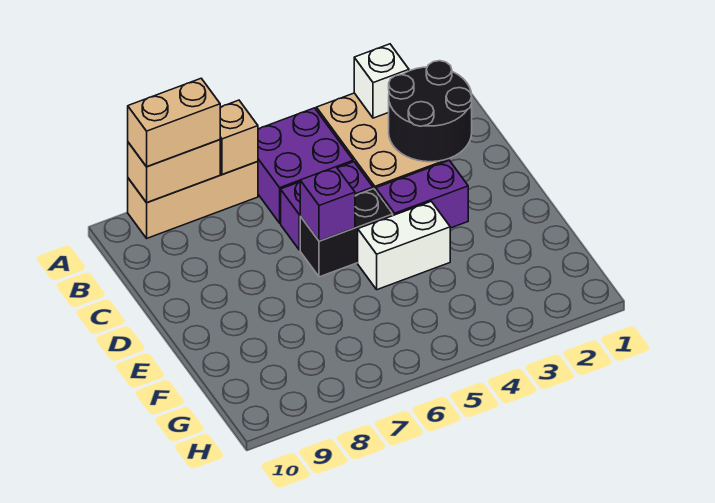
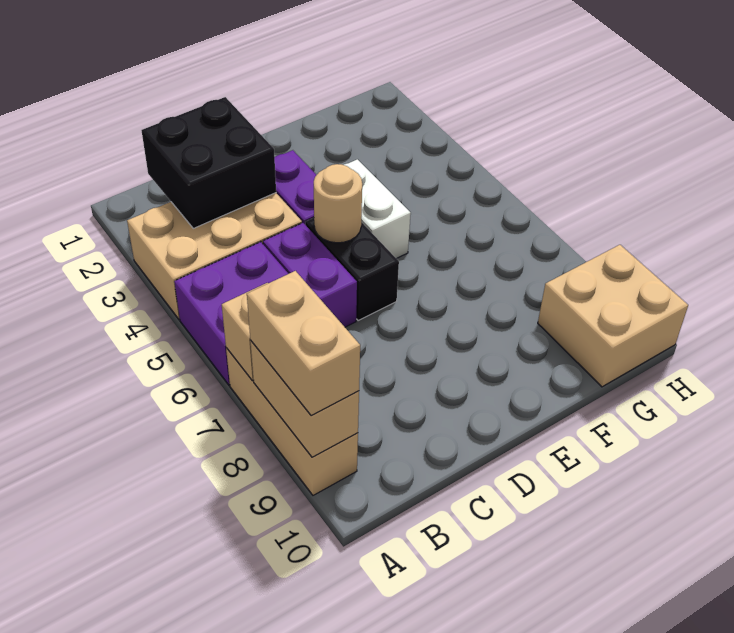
white 1x1 brick [354,44,409,118] -> none
black 2x2 round brick [389,61,472,162] -> black 2x2 brick [141,97,276,228]
none -> tan 1x1 round brick [314,164,362,243]
purple 1x1 brick [300,167,355,241] -> none
none -> tan 2x2 brick [538,245,688,387]

